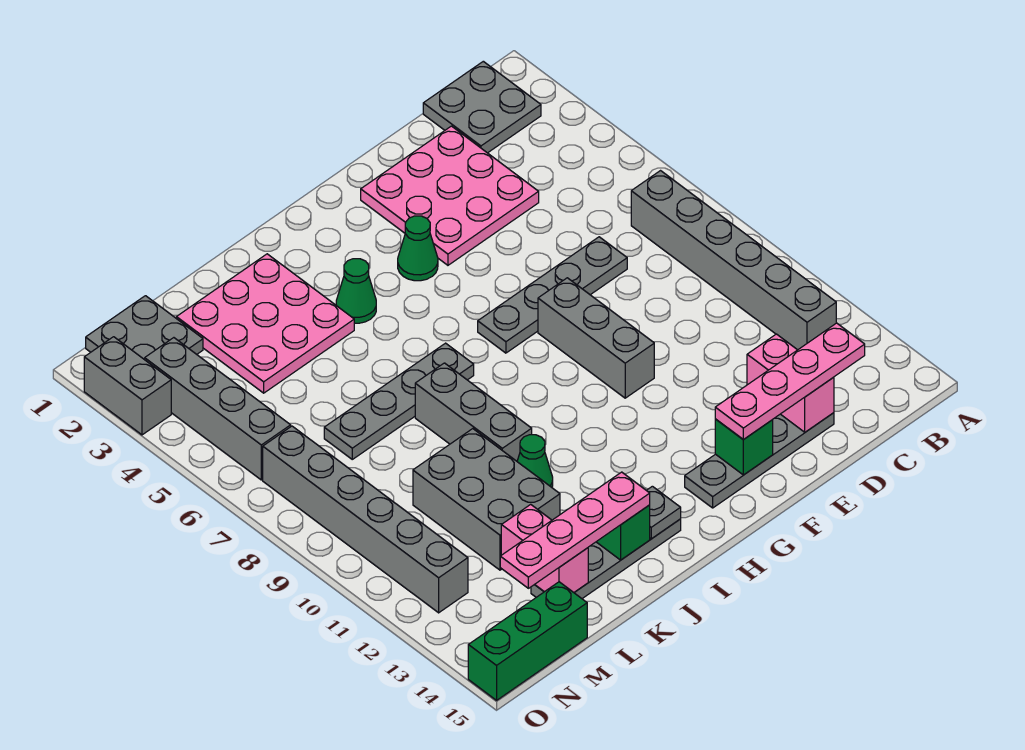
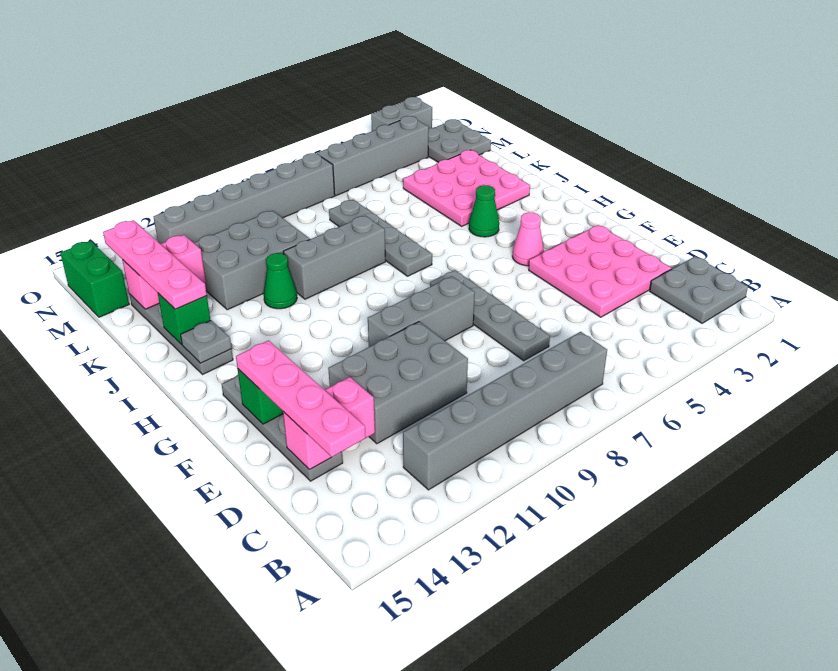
none -> grey 2x3 brick [328,322,468,444]
green 1x1 cone [398,216,438,281] -> pink 1x1 cone [512,213,544,266]
green 1x3 brick [468,582,587,700] -> green 1x2 brick [60,241,129,317]

